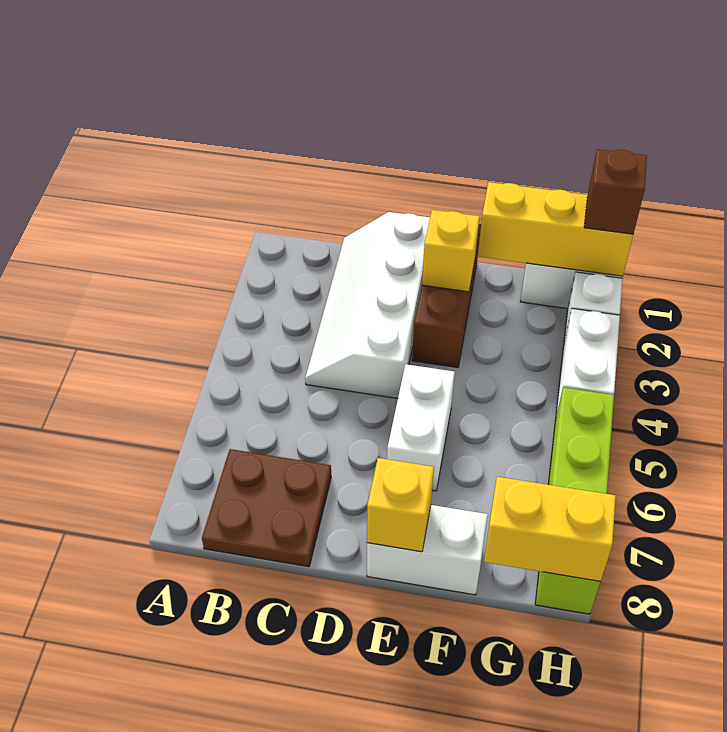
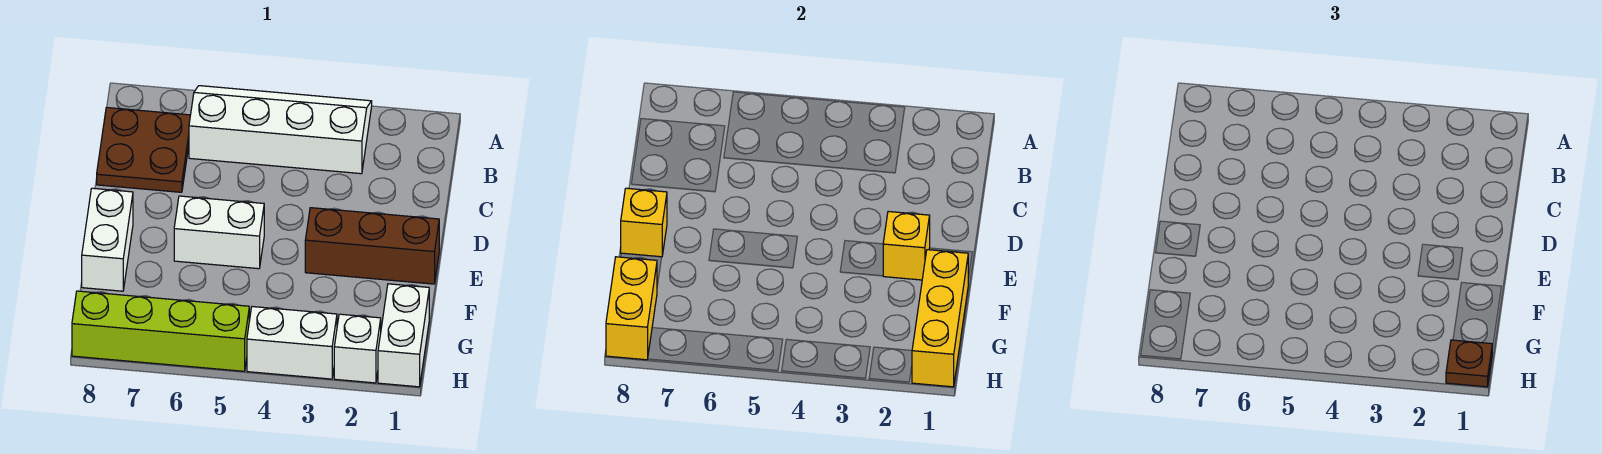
white 2x4 slope [305,212,430,398] -> white 2x4 slope moved to [189,86,372,174]
brown 1x1 brick [584,149,647,234] -> brown 1x1 plate [1446,340,1492,387]

